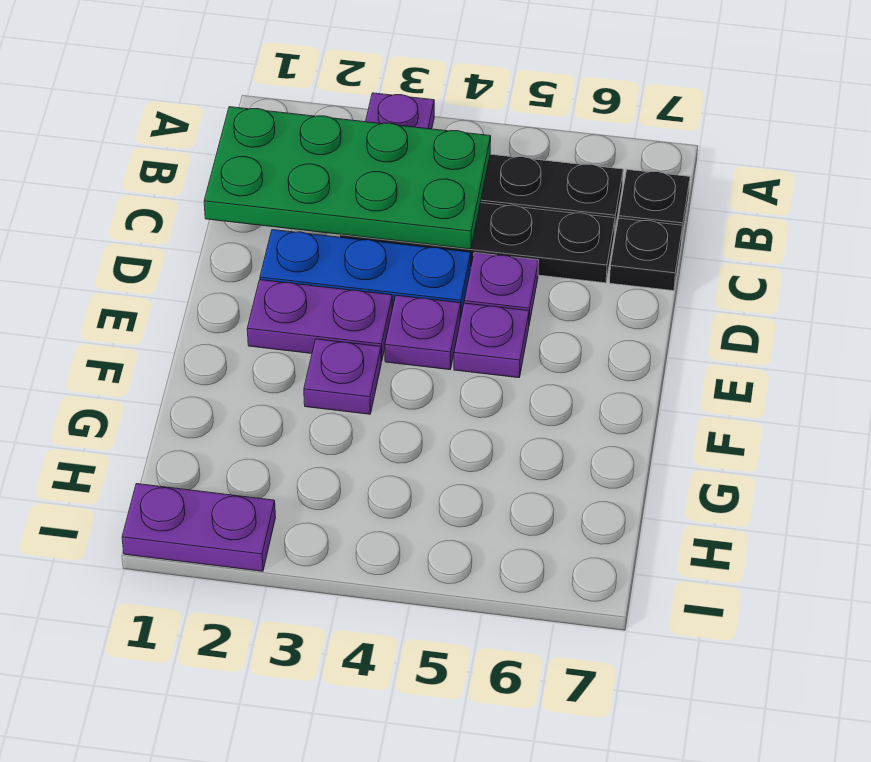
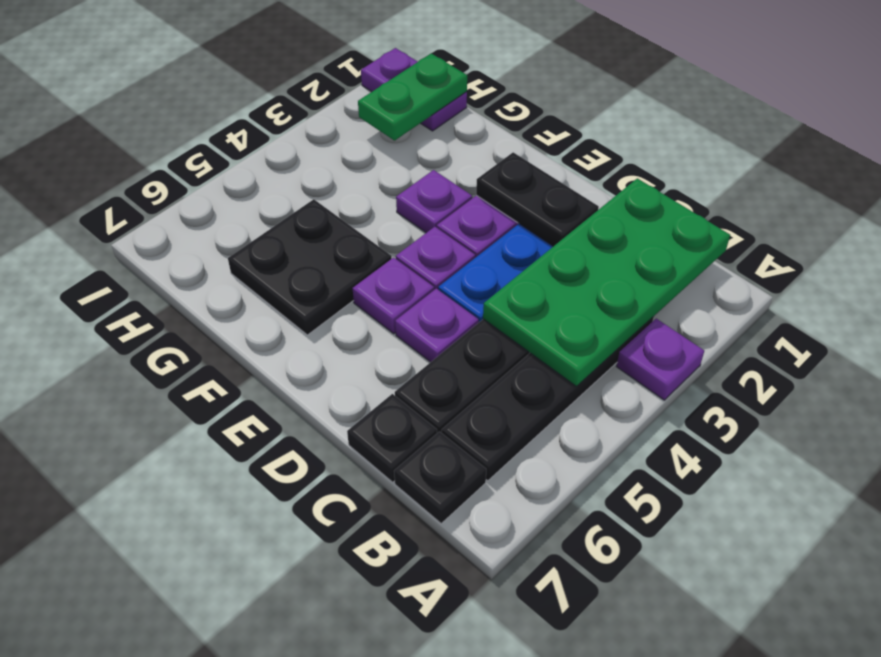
none -> black 1x2 plate [476,152,599,246]
none -> black 2x2 plate [228,199,392,335]
none -> green 1x2 plate [358,53,467,141]
purple 1x2 plate [122,484,276,571] -> purple 1x2 plate turned to [361,48,467,131]

